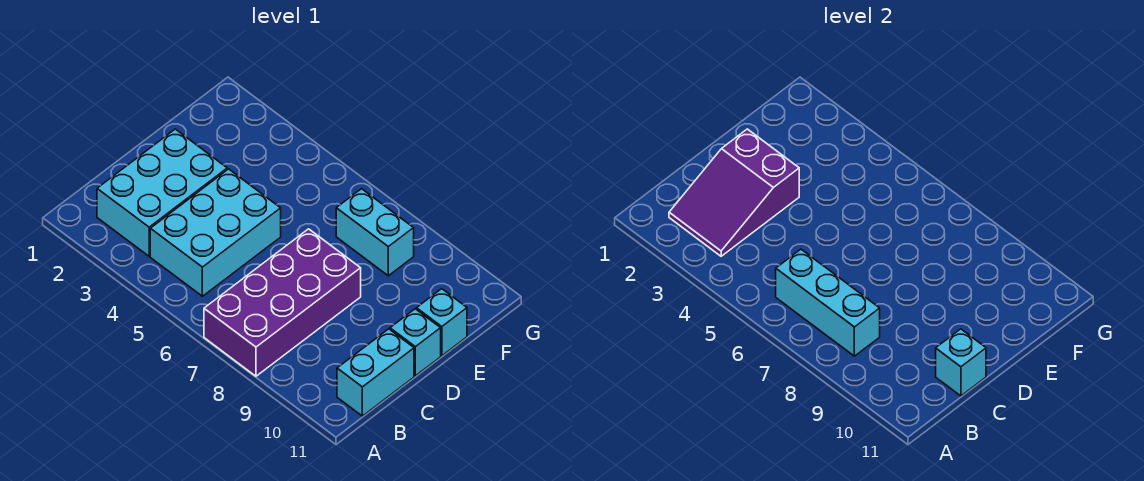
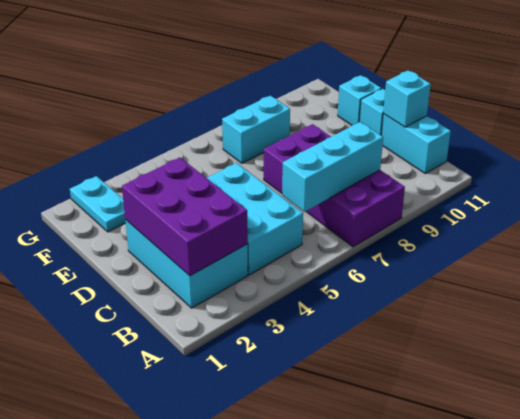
purple 2x3 slope [669,129,799,256] -> purple 2x3 brick [122,157,248,276]
none -> cyan 1x2 plate [70,176,126,232]

